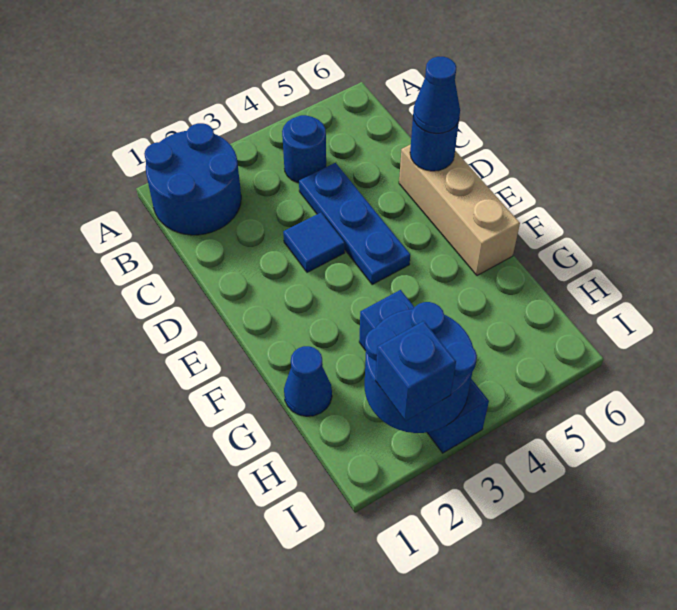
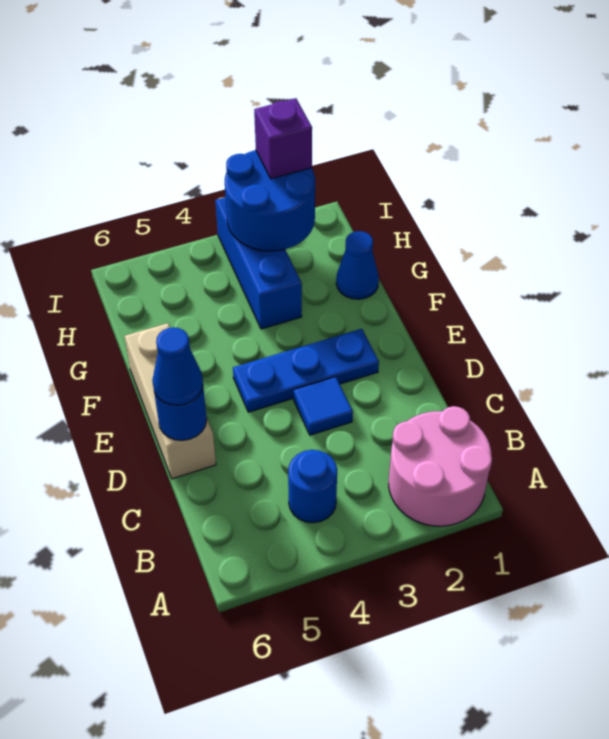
blue 2x2 round brick [144,123,241,235] -> pink 2x2 round brick [389,406,492,526]
blue 1x3 plate [299,163,410,284] -> blue 1x3 plate turned to [233,329,379,412]
blue 1x1 brick [375,321,456,421] -> purple 1x1 brick [254,98,312,179]

